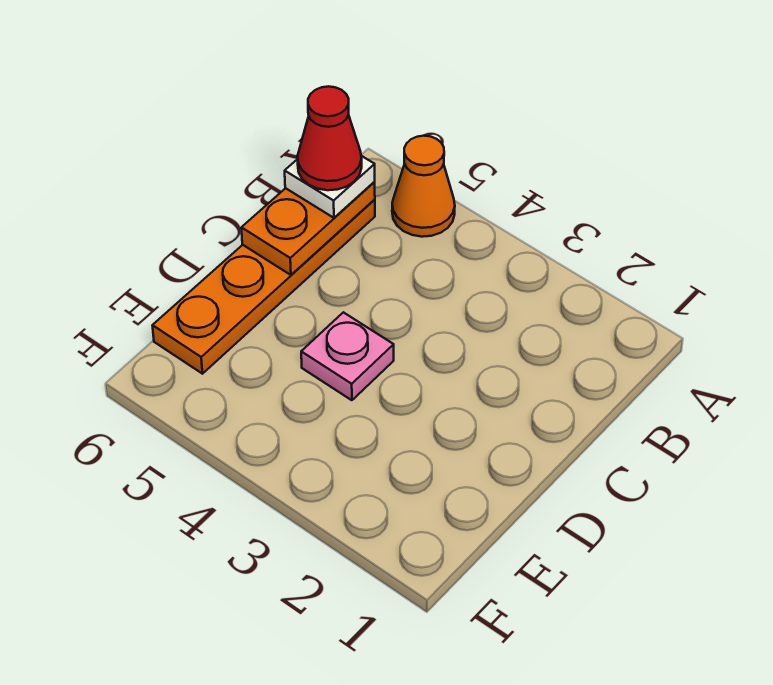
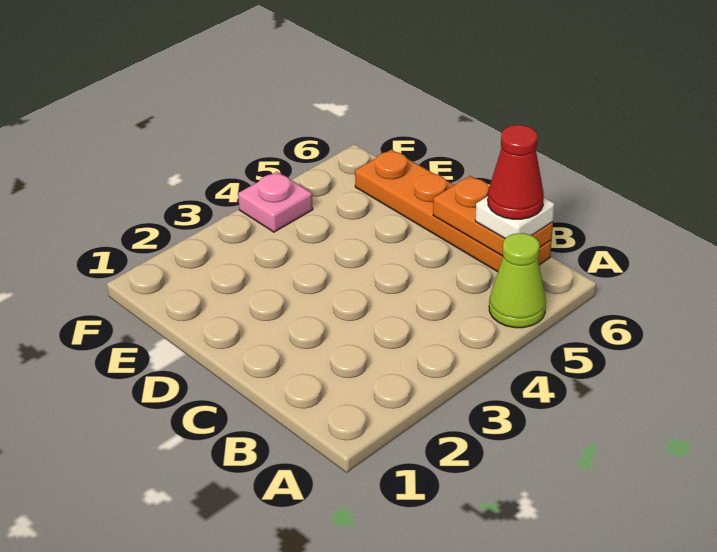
orange 1x1 cone [392,136,455,237] -> lime 1x1 cone [489,233,546,328]
pink 1x1 plate [301,312,394,400] -> pink 1x1 plate moved to [238,172,313,232]

